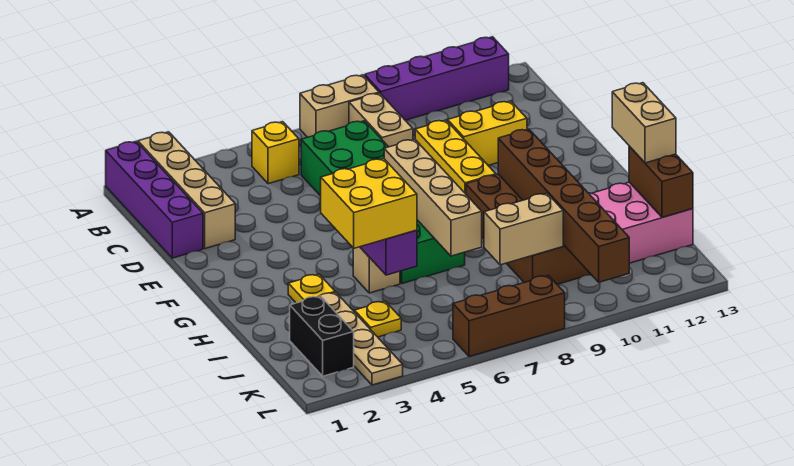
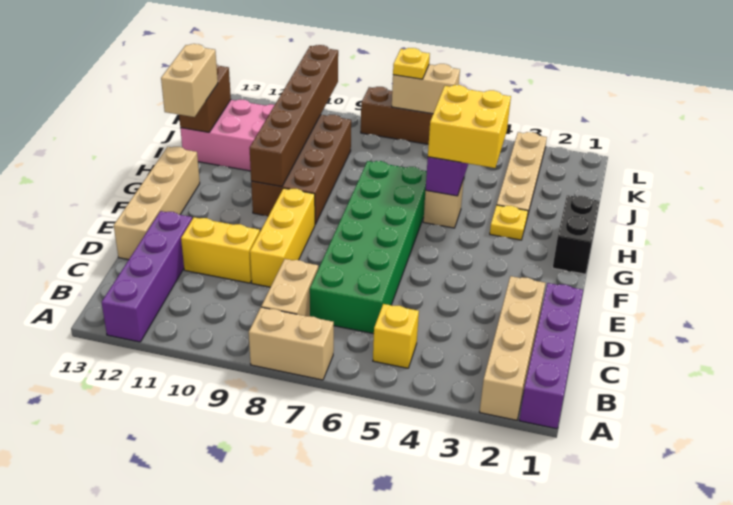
purple 1x4 brick [365,37,509,120] -> purple 1x4 brick turned to [101,211,192,342]
tan 1x4 brick [384,139,482,256] -> tan 1x4 brick moved to [114,147,200,260]
black 1x2 brick [290,296,354,376] -> black 1x2 brick moved to [553,195,599,274]
yellow 1x1 plate [355,301,401,337] -> yellow 1x1 plate moved to [393,48,430,79]
tan 1x2 brick [484,193,563,265] -> tan 1x2 brick moved to [392,64,460,114]

